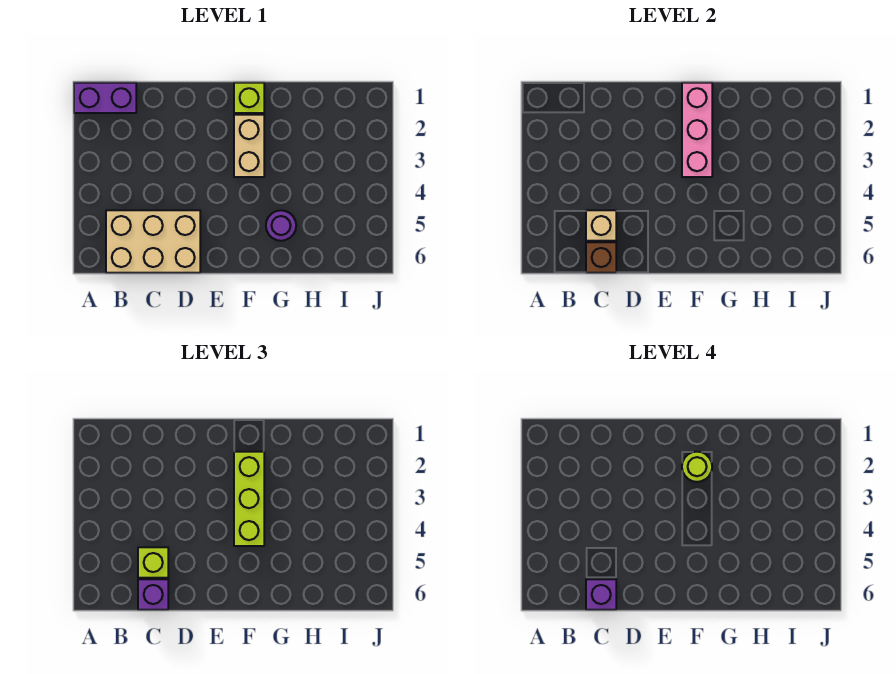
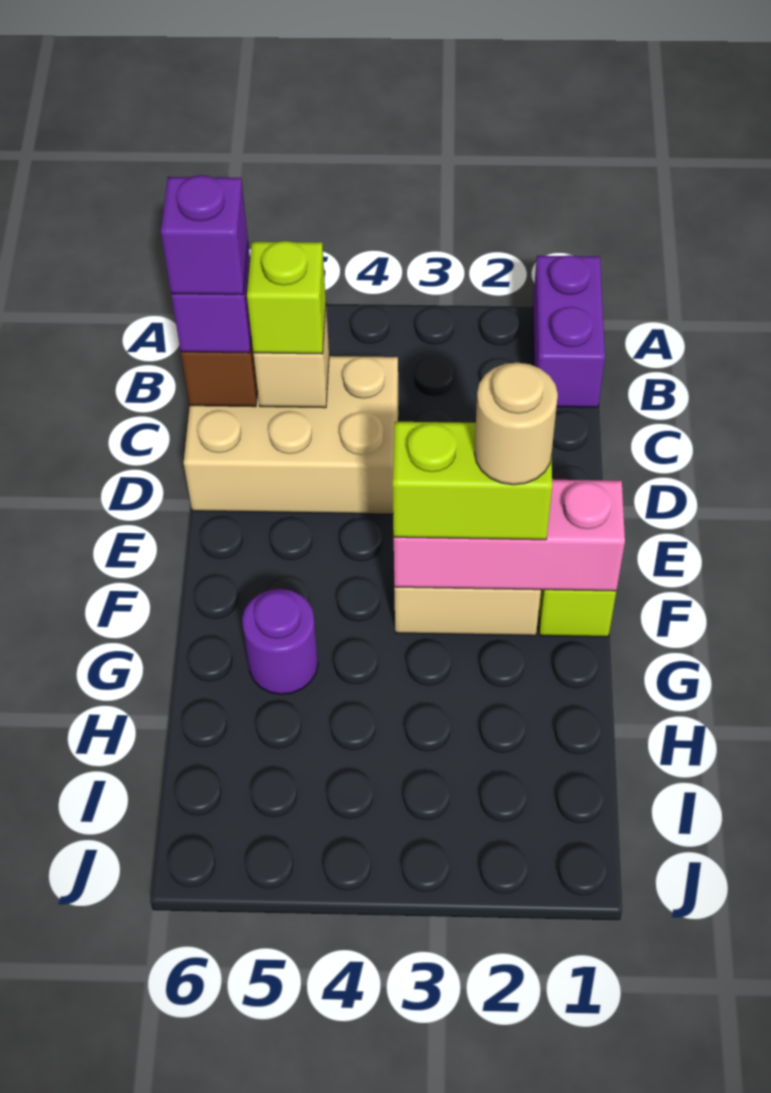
tan 2x3 brick [106,210,200,273] -> tan 2x3 brick turned to [184,356,399,514]
lime 1x3 brick [234,452,264,546] -> lime 1x2 brick [393,422,552,540]
lime 1x1 round brick [682,452,712,482] -> tan 1x1 round brick [475,363,558,485]

